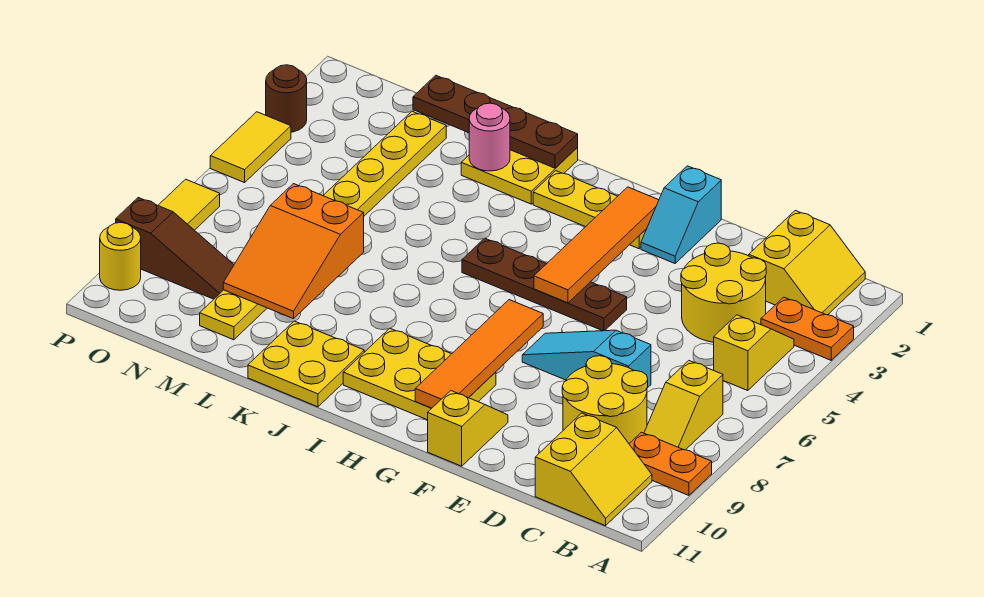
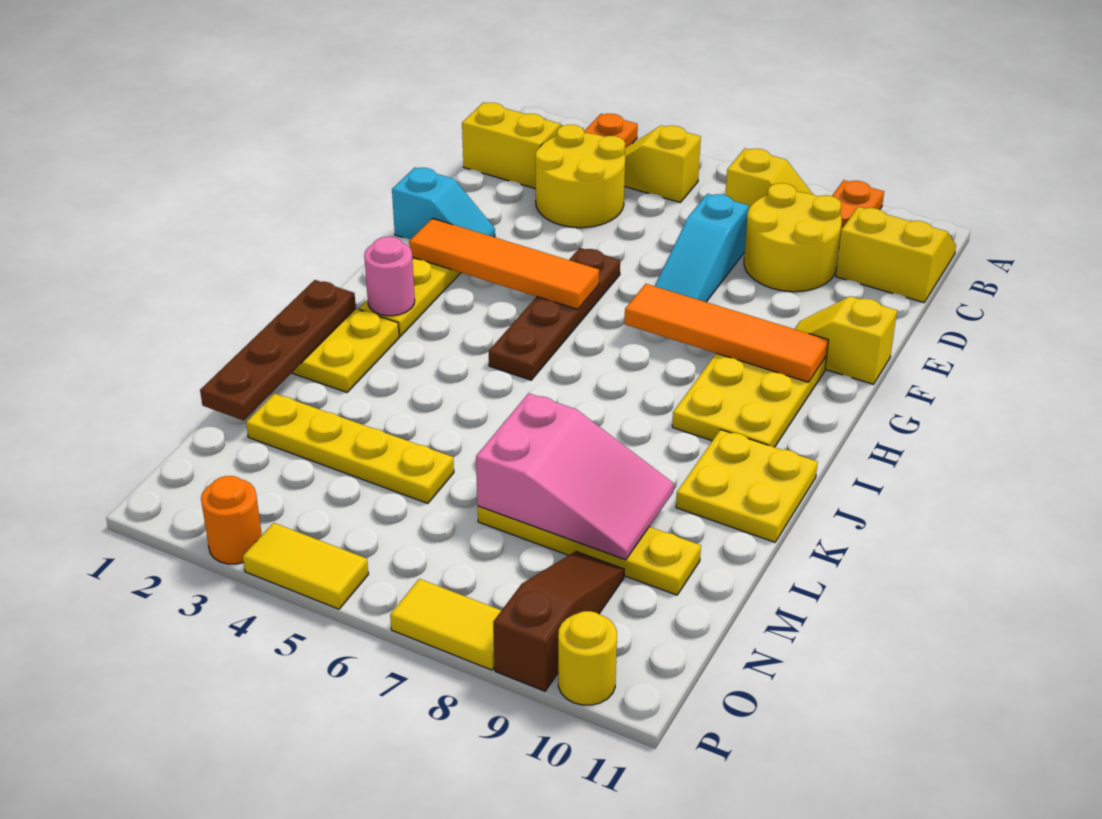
pink 1x1 round brick [469,103,510,171] -> pink 1x1 round brick moved to [364,237,415,316]
orange 2x3 slope [223,184,364,319] -> pink 2x3 slope [476,393,674,560]
brown 1x1 round brick [266,65,307,132] -> orange 1x1 round brick [201,476,262,564]

